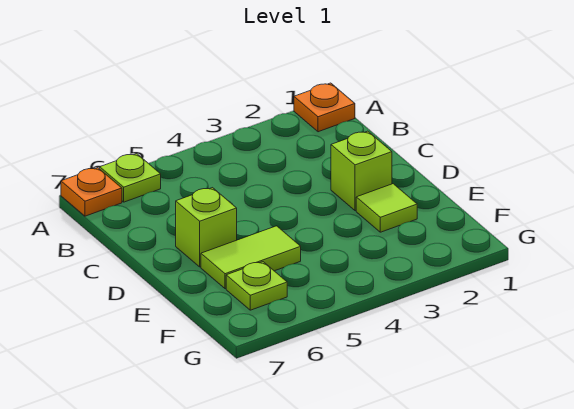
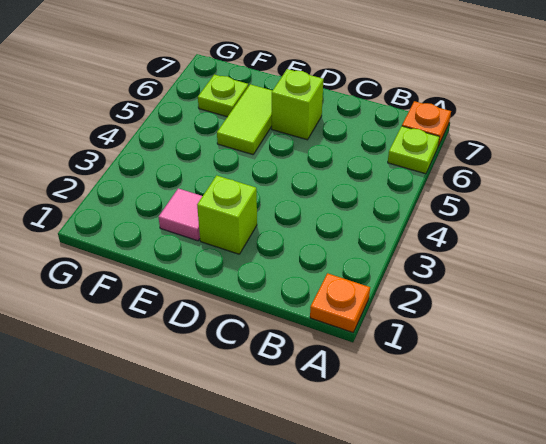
lime 1x1 tile [356,184,417,232] -> pink 1x1 tile [159,188,202,241]

